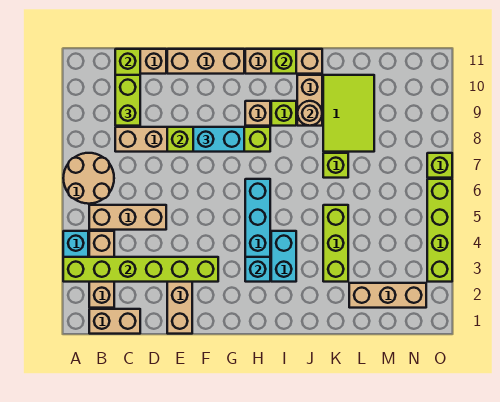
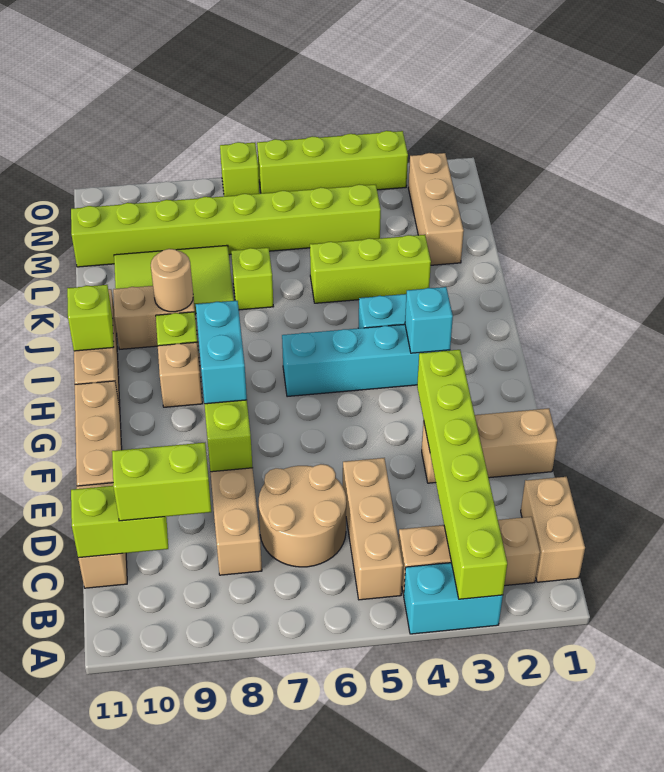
tan 2x2 round brick [63,153,114,204] -> tan 2x2 round brick moved to [259,464,346,567]
none -> lime 1x8 brick [71,184,381,267]

